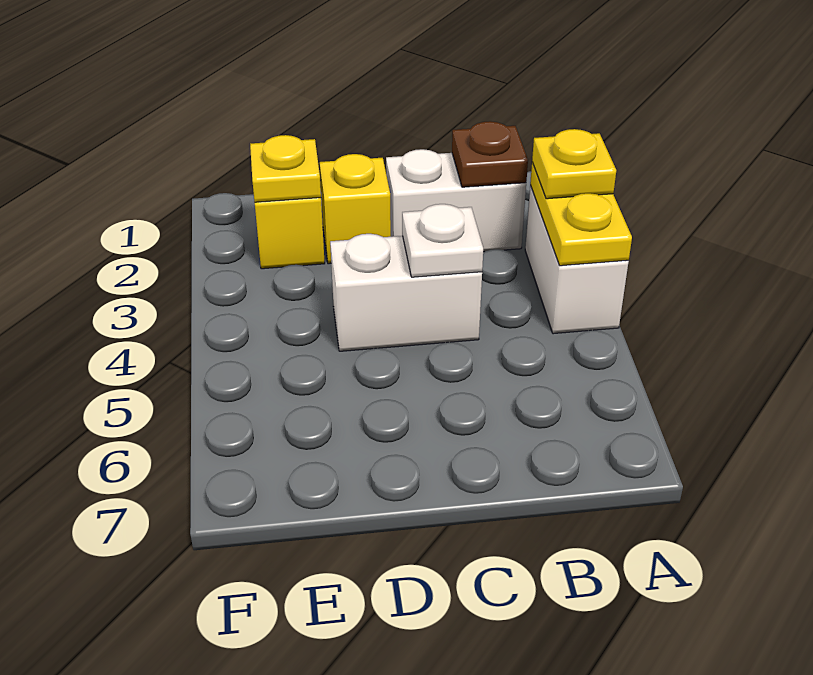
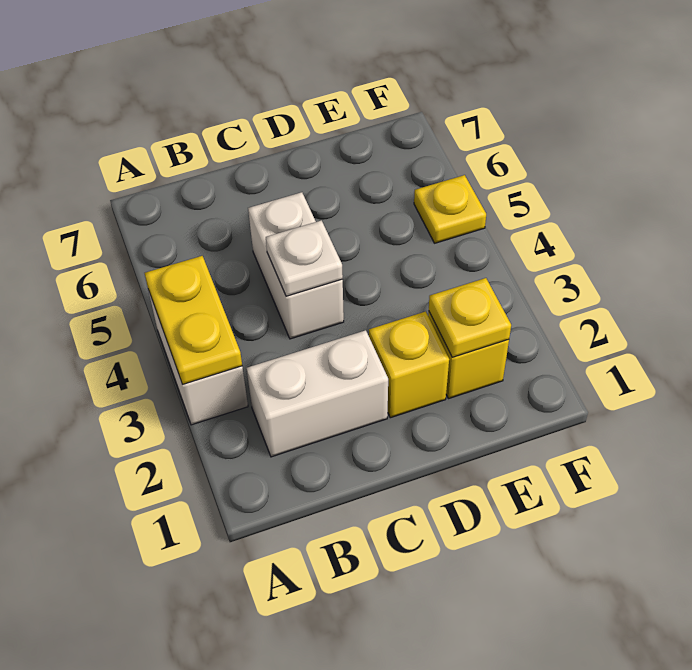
yellow 1x1 plate [532,129,616,199] -> yellow 1x1 plate moved to [414,175,486,243]
brown 1x1 plate [452,121,528,187] -> none
white 1x2 brick [330,234,482,351] -> white 1x2 brick turned to [248,192,344,339]

